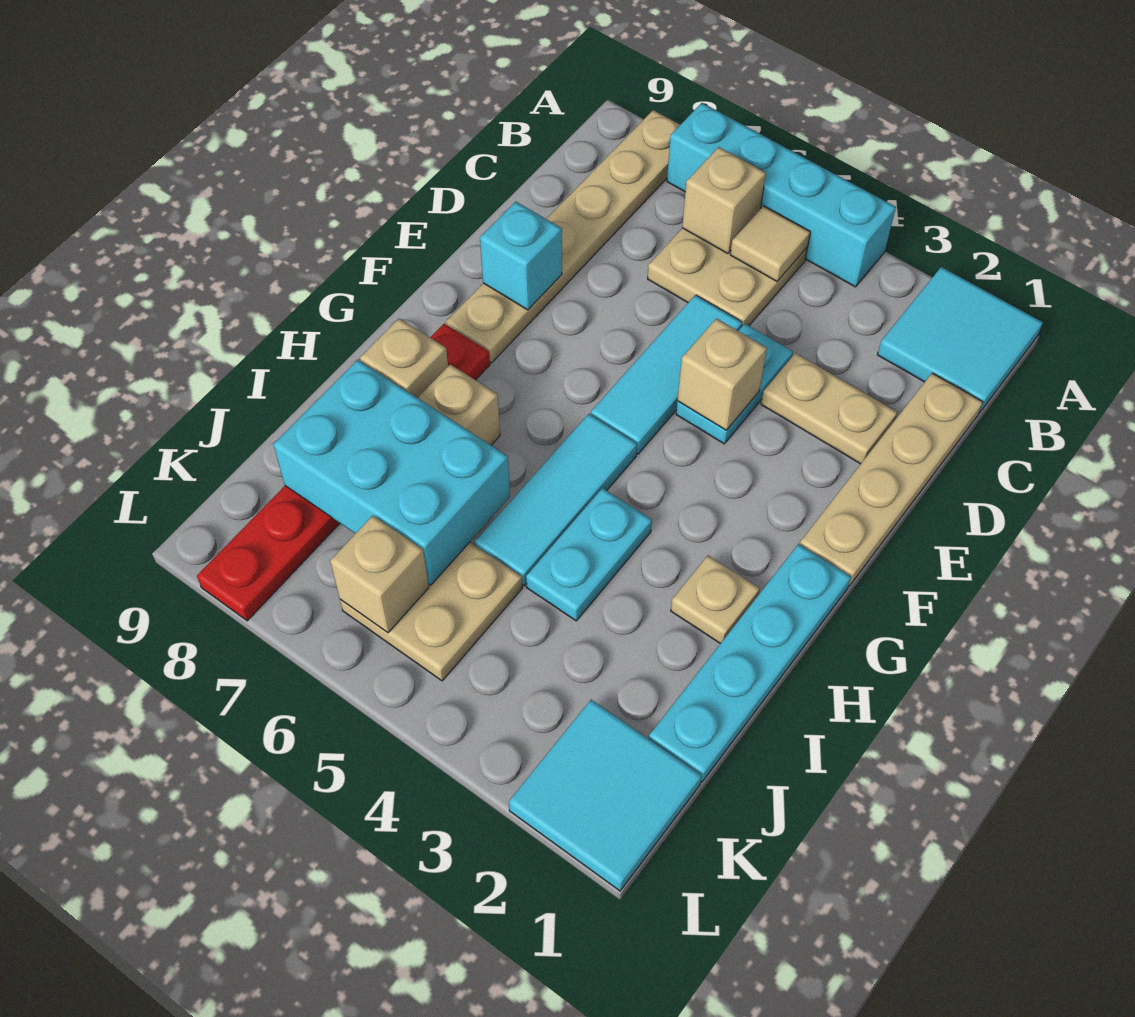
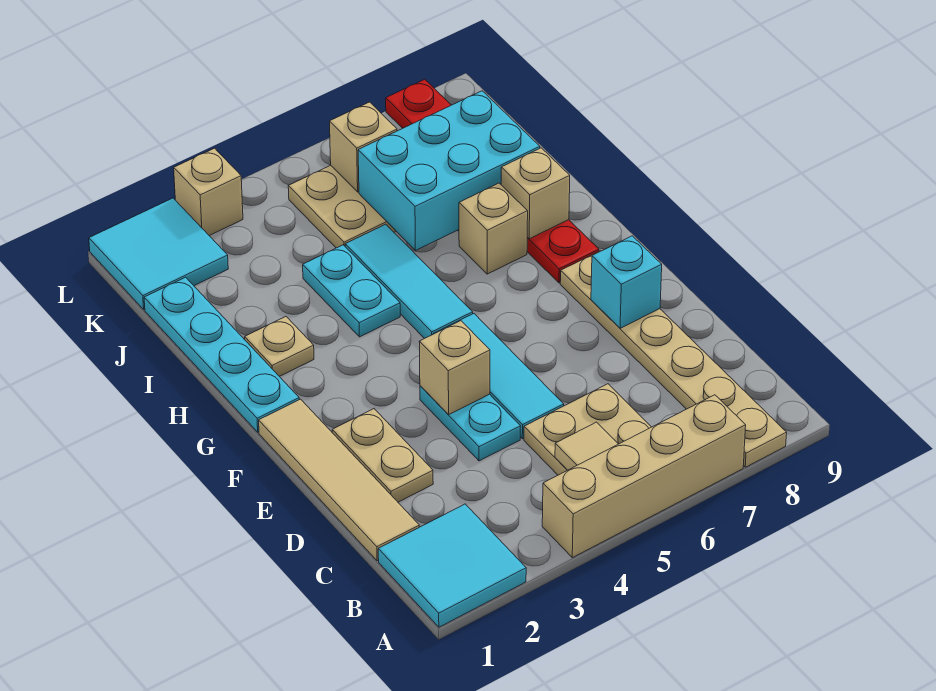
cyan 1x4 brick [667,103,896,287] -> tan 1x4 brick [542,395,746,558]
tan 1x1 brick [682,147,766,254] -> tan 1x1 brick moved to [174,148,243,236]
tan 1x4 plate [800,373,983,586] -> tan 1x4 tile [259,399,419,561]
tan 1x2 plate [761,353,897,464] -> tan 1x2 plate turned to [332,409,433,502]

